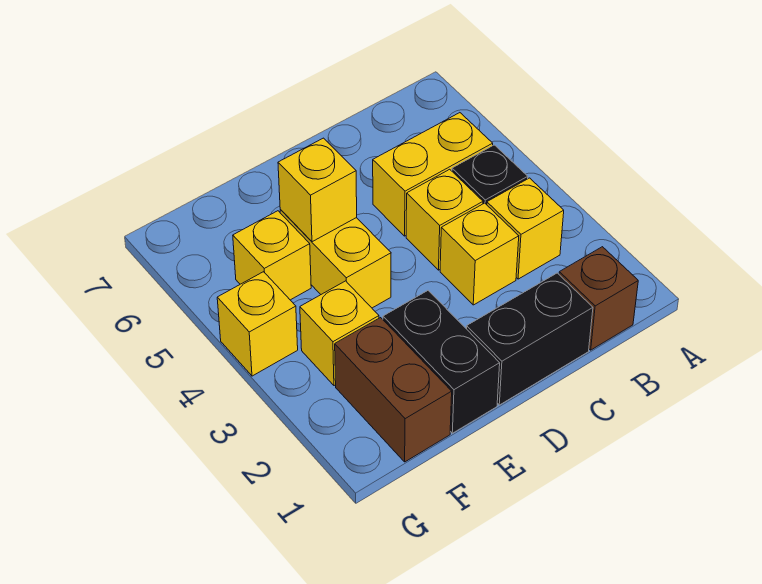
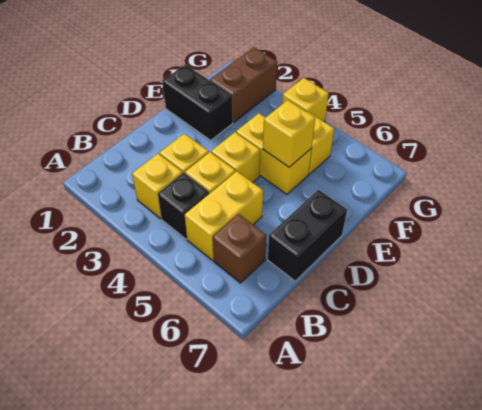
brown 1x1 brick [559,247,638,350] -> brown 1x1 brick moved to [213,214,266,283]
black 1x2 brick [467,273,593,405] -> black 1x2 brick moved to [268,190,347,281]
brown 1x2 brick [335,318,452,462] -> brown 1x2 brick turned to [210,47,277,122]
yellow 1x1 brick [300,281,379,386] -> yellow 1x1 brick moved to [211,132,260,183]

